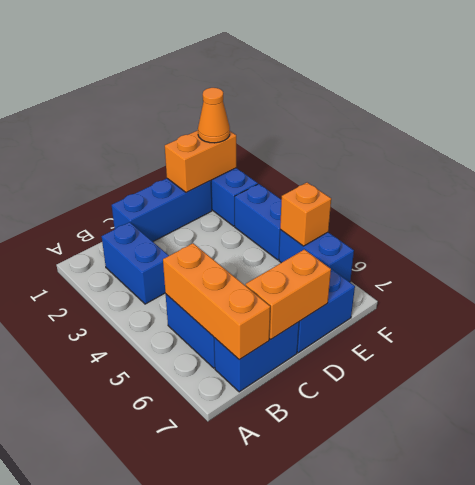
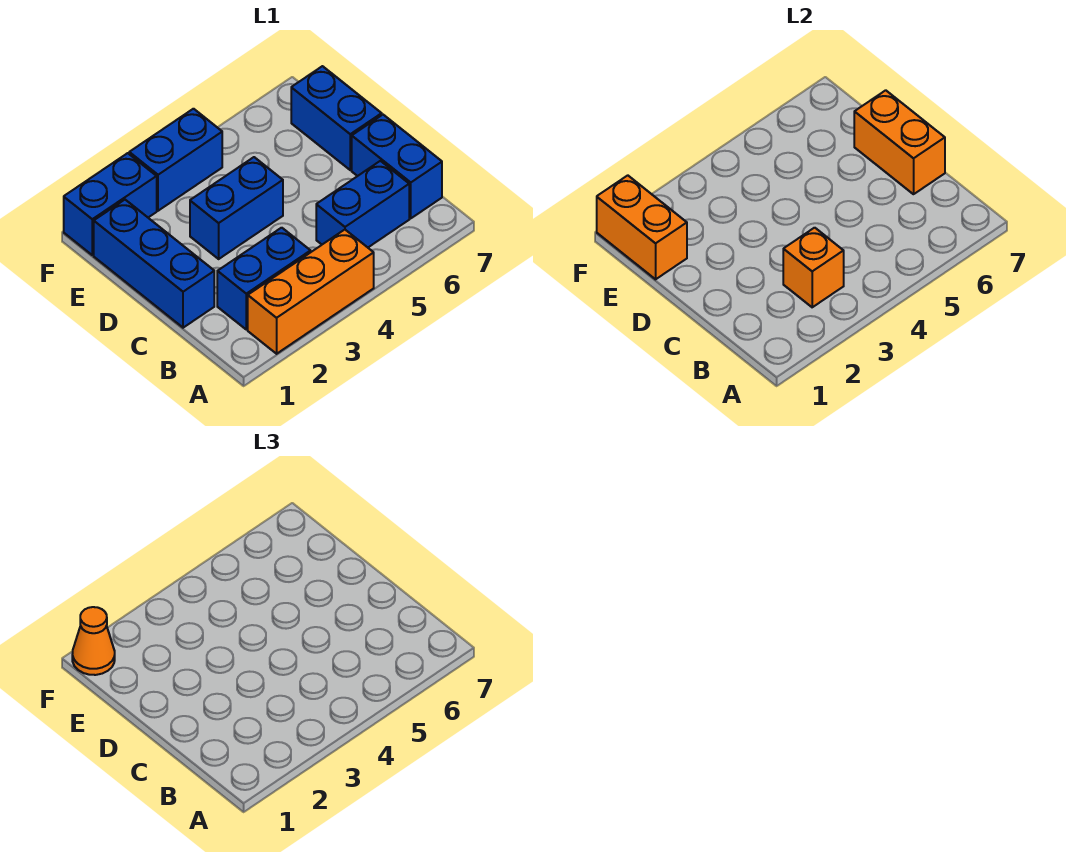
orange 1x3 brick [163,243,270,360] -> orange 1x3 brick moved to [248,230,374,354]
blue 1x2 brick [279,230,354,282] -> blue 1x2 brick moved to [190,157,283,259]
orange 1x1 brick [280,183,331,246] -> orange 1x1 brick moved to [783,228,844,307]

